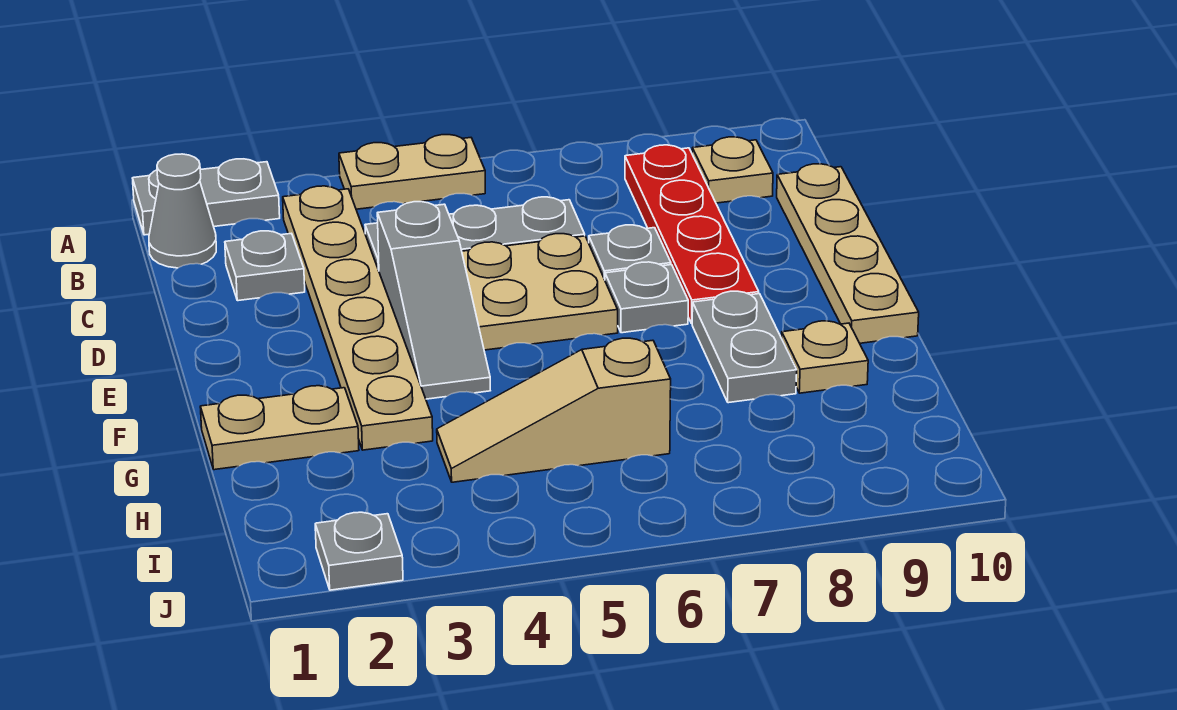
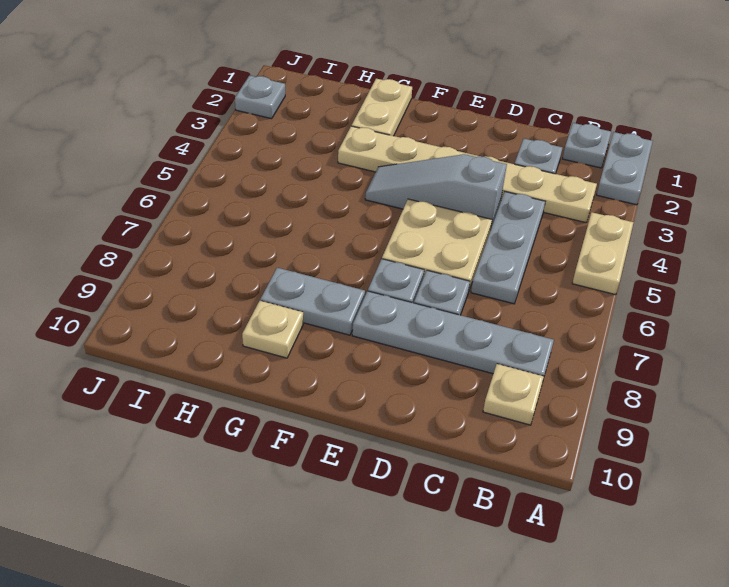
grey 1x1 cone [149,154,216,268] -> grey 1x1 plate [563,123,611,168]
red 1x4 plate [625,145,759,324] -> grey 1x4 plate [352,291,554,376]
tan 1x4 plate [777,164,919,343] -> none
tan 1x3 slope [437,338,671,482] -> none

